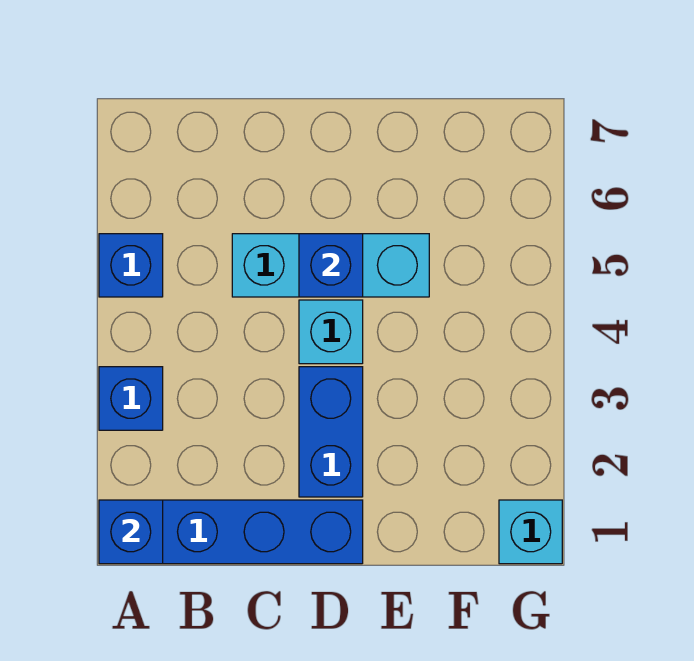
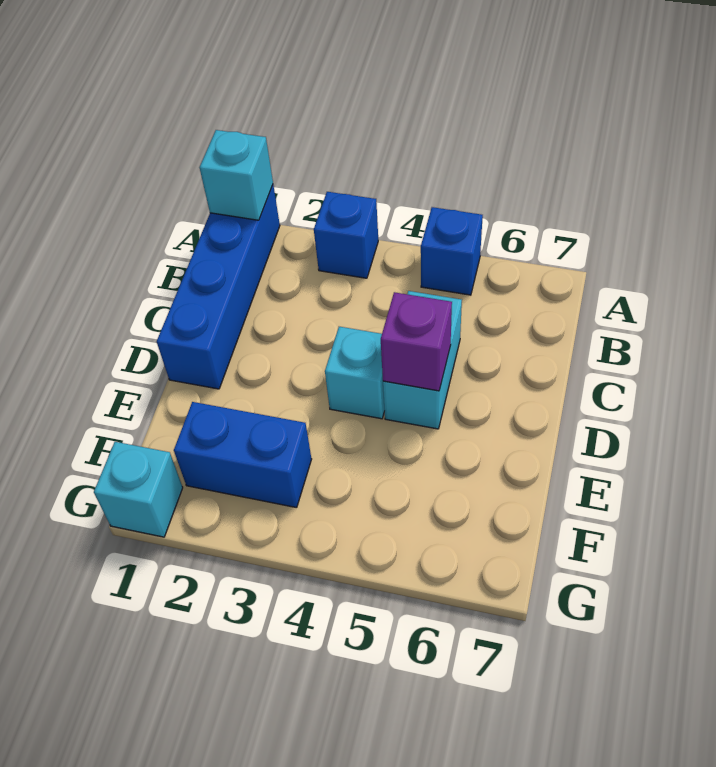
blue 1x1 brick [99,500,163,564] -> cyan 1x1 brick [200,130,273,220]
cyan 1x3 brick [232,234,429,297] -> cyan 1x2 brick [383,291,462,429]
blue 1x2 brick [299,367,363,497] -> blue 1x2 brick moved to [174,402,312,508]
blue 1x1 brick [299,234,363,297] -> purple 1x1 brick [381,292,452,391]

